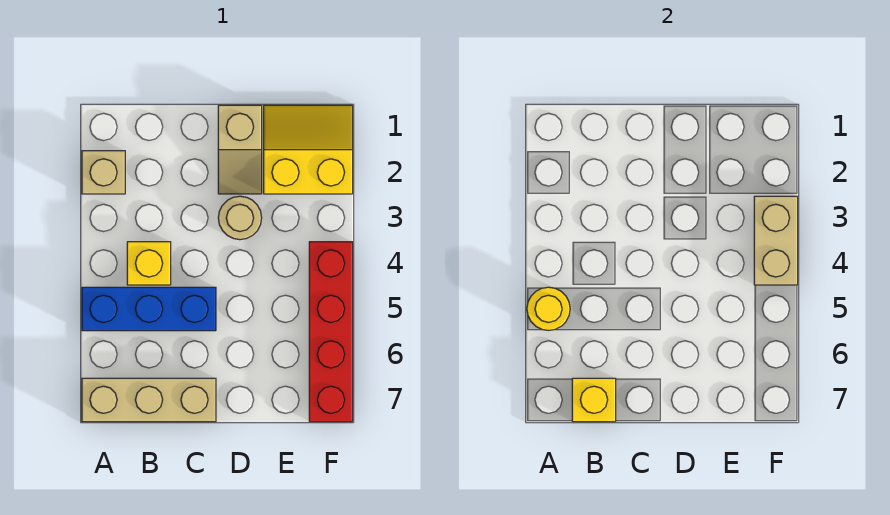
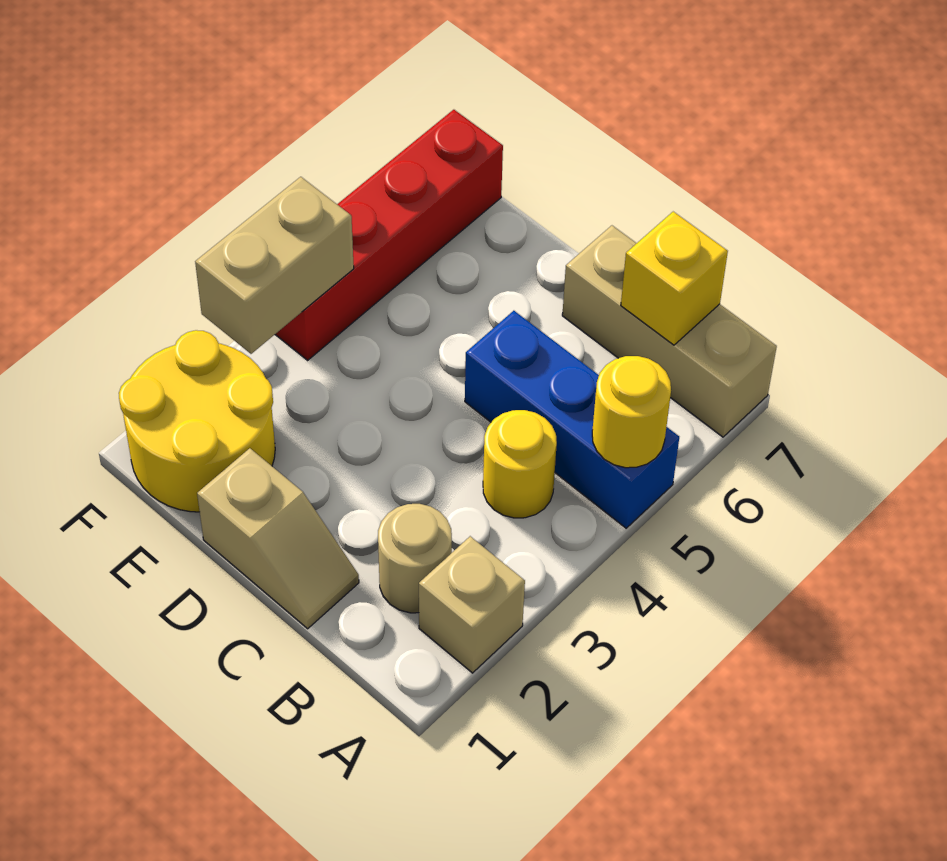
yellow 1x1 brick [127,242,171,285] -> yellow 1x1 round brick [483,410,557,518]
tan 1x2 slope [218,105,262,194] -> tan 1x2 slope turned to [197,448,359,629]
tan 1x1 round brick [218,196,262,240] -> tan 1x1 round brick moved to [378,504,452,613]
yellow 2x2 slope [264,105,353,194] -> yellow 2x2 round brick [119,330,275,512]

